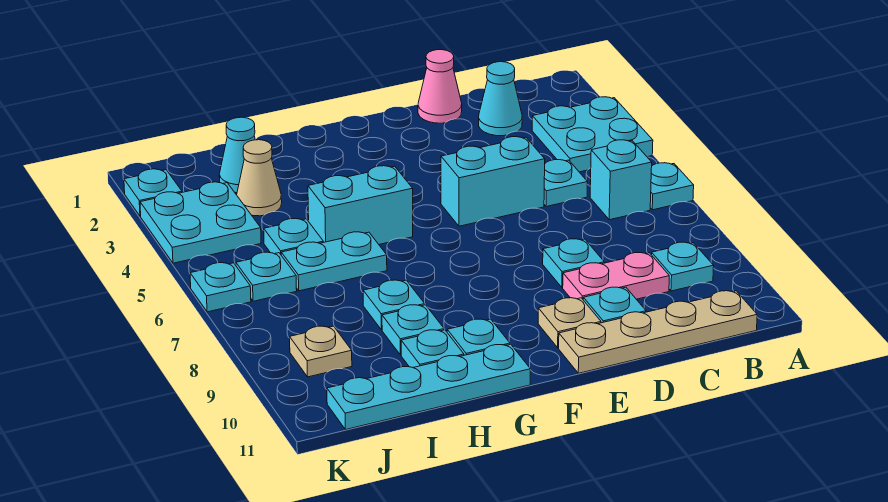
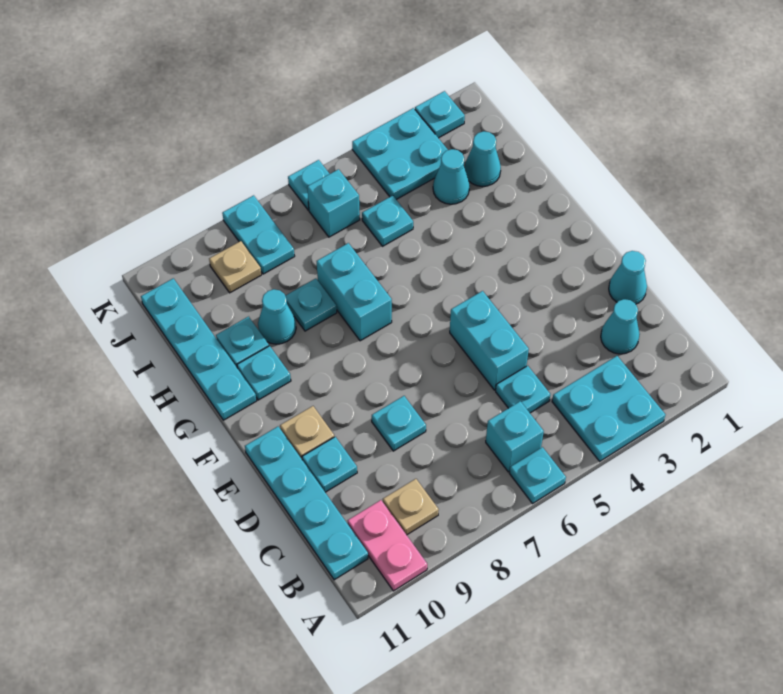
cyan 1x1 plate [652,242,714,291] -> tan 1x1 plate [383,479,439,535]
tan 1x4 plate [559,291,757,373] -> cyan 1x4 plate [245,427,368,580]
pink 1x2 plate [563,253,669,299] -> pink 1x2 plate moved to [348,500,427,591]
pink 1x1 cone [418,50,462,123] -> cyan 1x1 cone [609,251,647,304]
cyan 1x2 brick [308,166,413,244] -> cyan 1x2 brick moved to [317,243,392,341]
cyan 1x2 plate [281,232,387,291] -> cyan 1x2 plate moved to [222,195,295,274]
cyan 1x1 plate [382,305,444,355] -> cyan 1x1 cone [258,289,296,344]
tan 1x1 cone [237,140,282,216] -> cyan 1x1 cone [433,149,470,204]
cyan 1x1 plate [236,252,297,301] -> cyan 1x1 brick [307,169,360,237]

